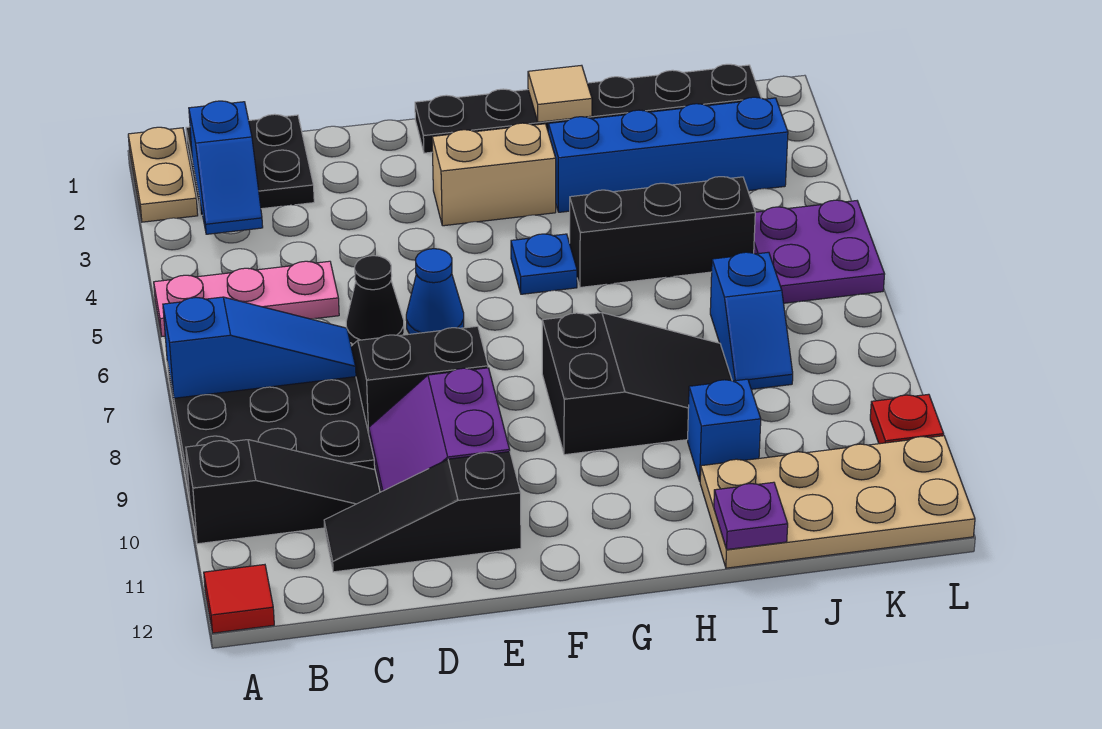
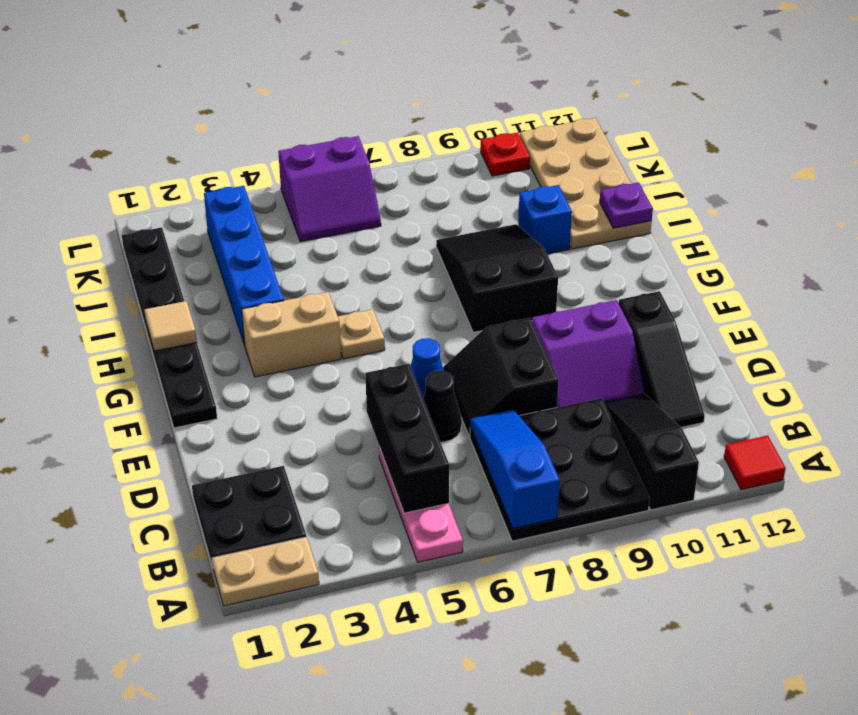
blue 1x2 slope [189,101,263,234] -> none
tan 1x2 brick [432,123,556,226] -> tan 1x2 brick turned to [242,292,341,377]
blue 1x1 plate [511,234,577,294] -> tan 1x1 plate [338,309,385,359]
black 1x3 brick [570,177,755,287] -> black 1x3 brick moved to [366,364,449,513]
blue 1x2 slope [710,252,793,389] -> none
purple 2x2 plate [754,200,885,303] -> purple 2x2 slope [278,136,381,242]

